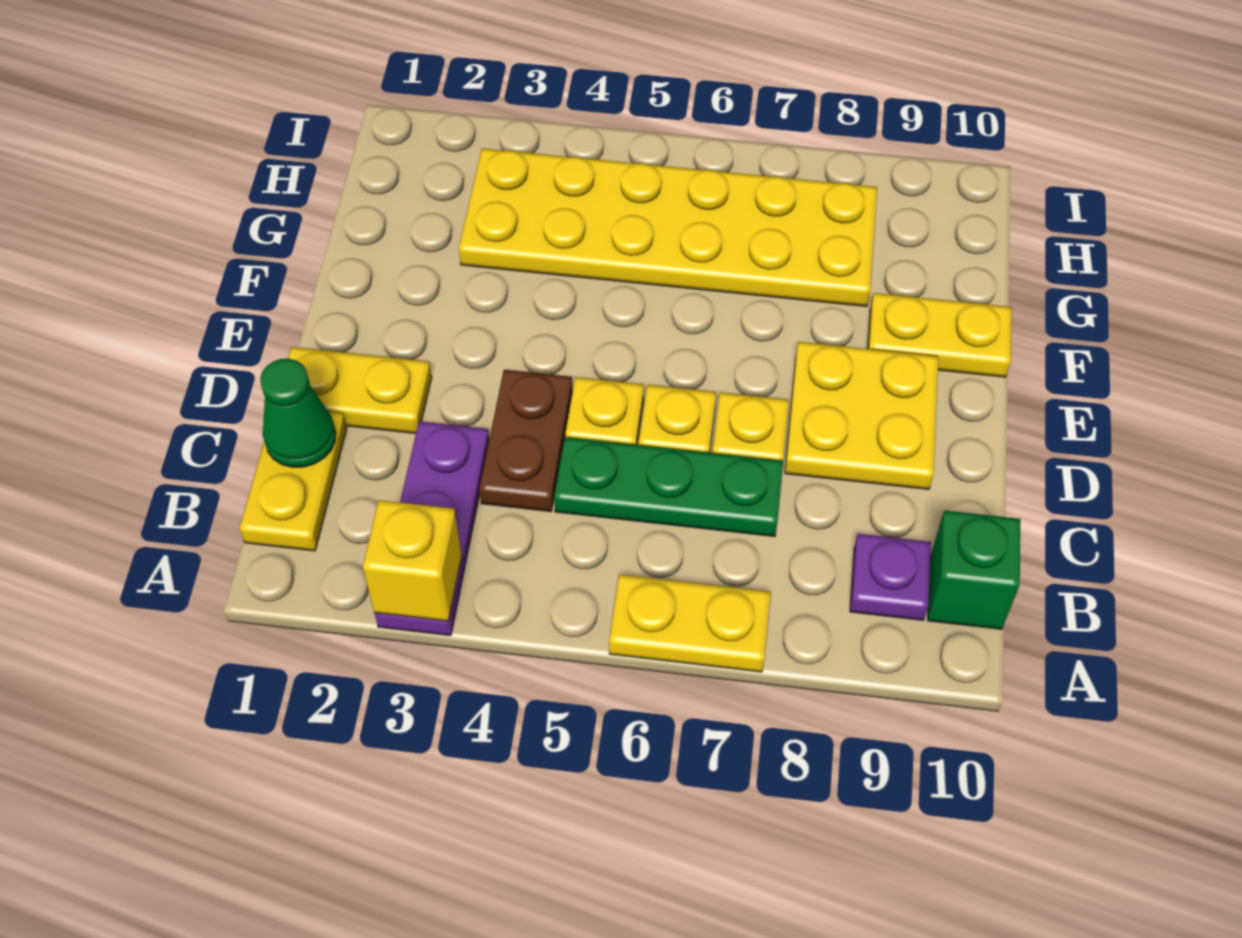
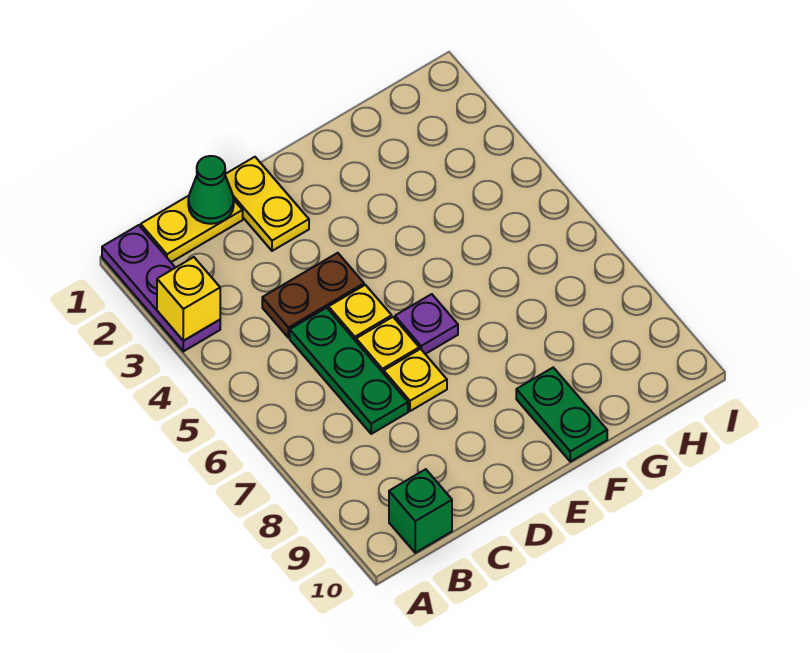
purple 1x3 plate [375,421,489,636] -> purple 1x3 plate turned to [102,225,220,351]
yellow 1x2 plate [609,575,771,672] -> none
purple 1x1 plate [850,534,931,620] -> purple 1x1 plate moved to [395,294,458,354]
yellow 2x2 plate [785,342,938,489] -> none
yellow 1x2 plate [868,293,1012,377] -> green 1x2 plate [516,368,607,462]
yellow 2x6 plate [459,148,877,307] -> none

